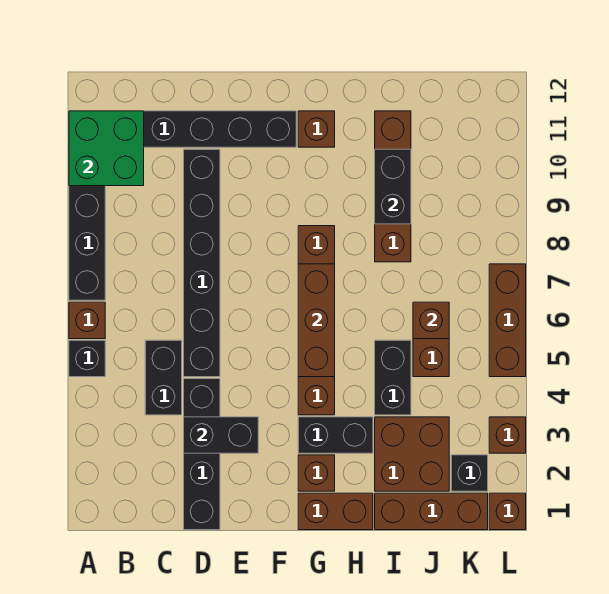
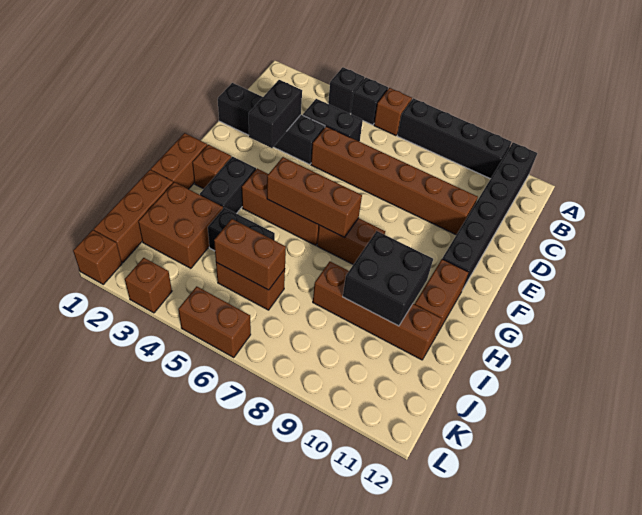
green 2x2 brick [69,111,144,186] -> none
black 1x6 brick [184,149,220,377] -> brown 1x6 brick [311,126,478,235]
brown 1x1 brick [298,111,335,147] -> brown 1x2 brick [415,259,469,334]
black 1x2 brick [375,149,411,224] -> black 2x2 brick [343,231,433,326]
brown 1x1 brick [413,302,449,339] -> brown 1x2 brick [214,219,286,290]
black 1x1 brick [451,455,488,491] -> black 1x1 brick moved to [328,67,365,114]
brown 1x3 brick [489,264,526,377] -> brown 1x2 brick [178,286,251,357]

